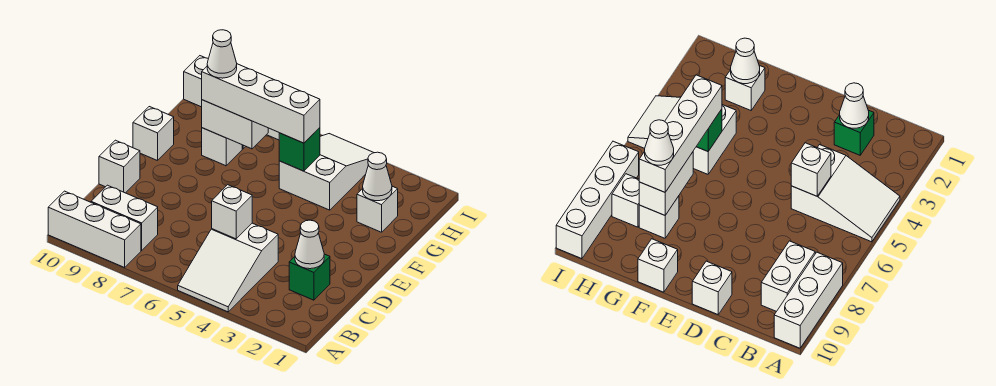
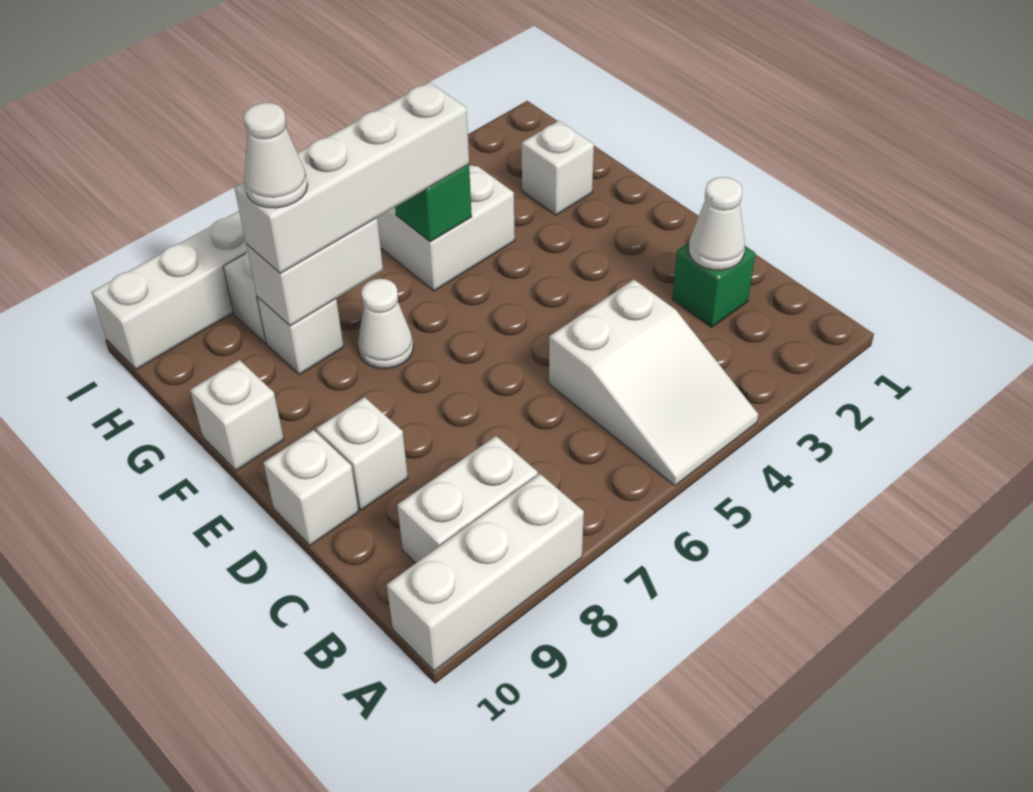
white 1x1 brick [212,185,252,239] -> white 1x1 brick moved to [316,397,408,510]
white 1x1 cone [363,152,392,201] -> white 1x1 cone moved to [357,279,413,369]

